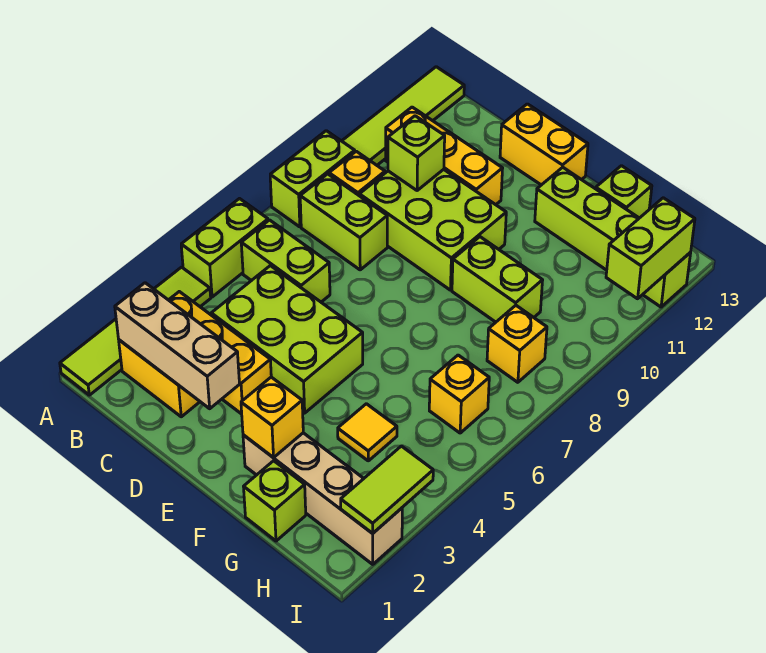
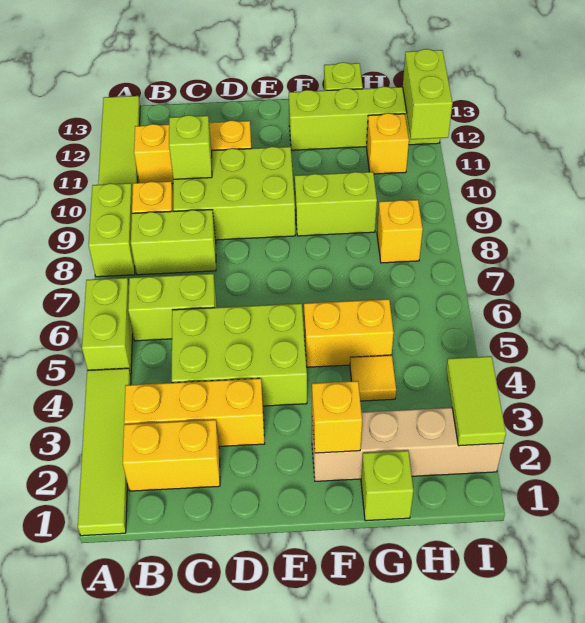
tan 1x3 brick [115,283,239,409] -> none
yellow 1x2 brick [500,104,588,185] -> yellow 1x2 brick moved to [304,299,394,367]
yellow 1x1 brick [429,355,489,433] -> yellow 1x1 brick moved to [367,113,409,174]

